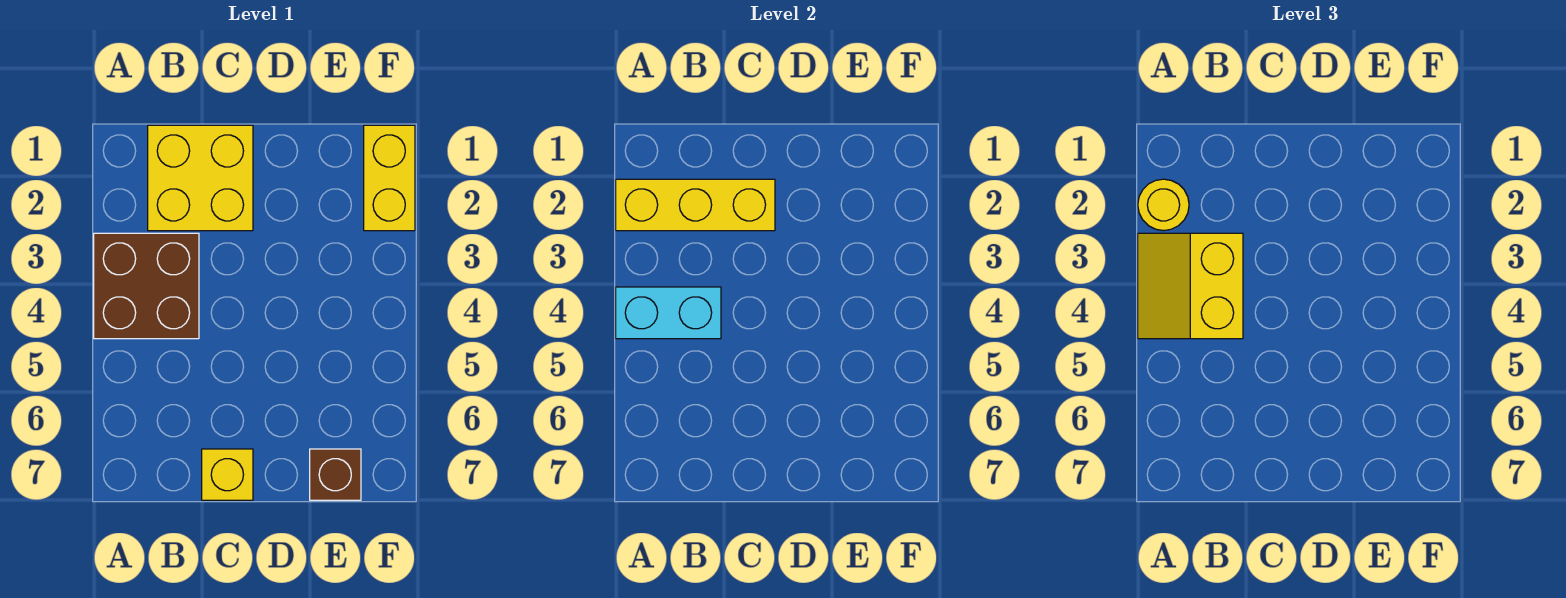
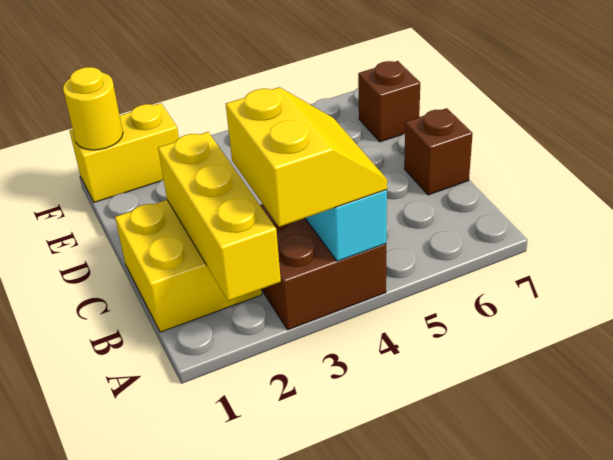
yellow 1x1 round brick [1138,179,1189,231] -> yellow 1x1 round brick moved to [63,67,123,150]
yellow 2x2 slope [1138,233,1243,339] -> yellow 2x2 slope turned to [226,87,387,227]
yellow 1x1 brick [202,449,253,500] -> brown 1x1 brick [404,108,473,195]

